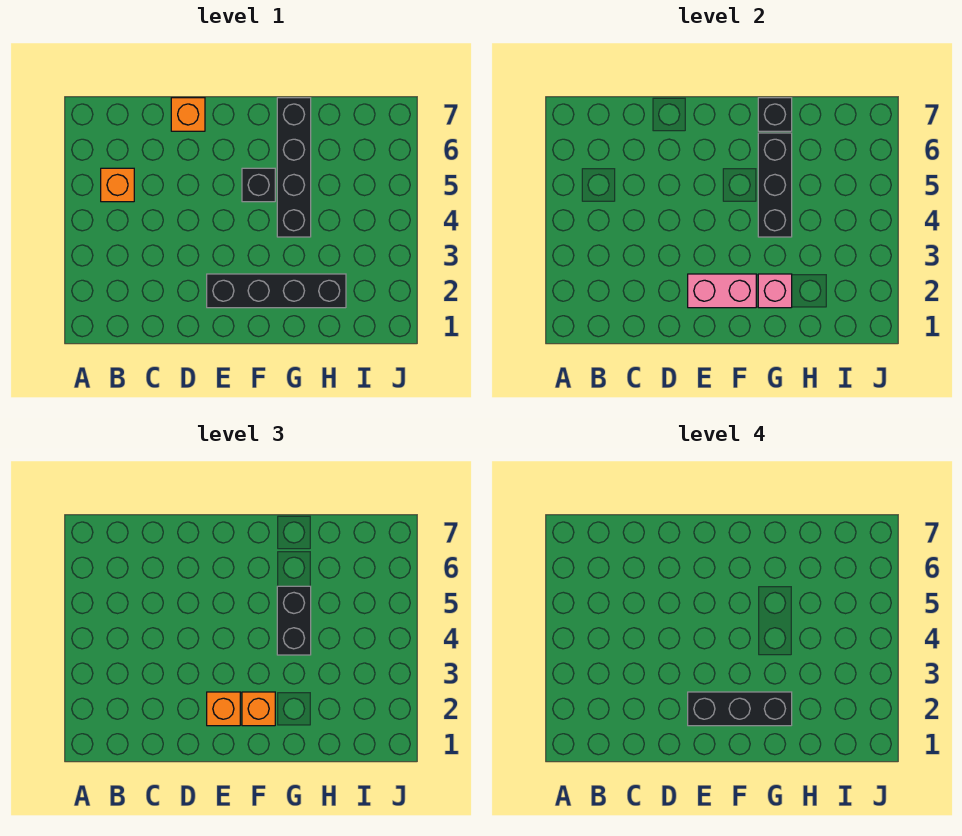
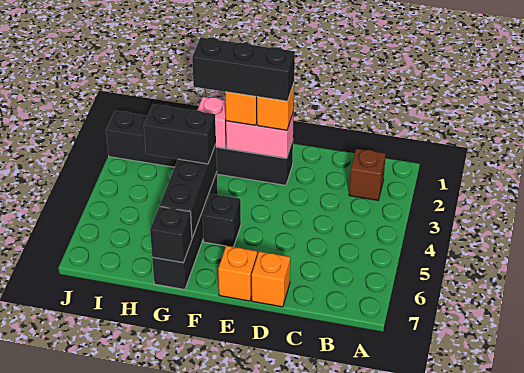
none -> brown 1x1 brick [349,149,386,200]
orange 1x1 brick [101,168,134,202] -> orange 1x1 brick moved to [218,246,257,301]
black 1x4 brick [207,274,346,308] -> black 1x6 brick [106,111,293,185]
black 1x2 brick [277,586,311,655] -> black 1x2 brick turned to [144,104,216,164]

